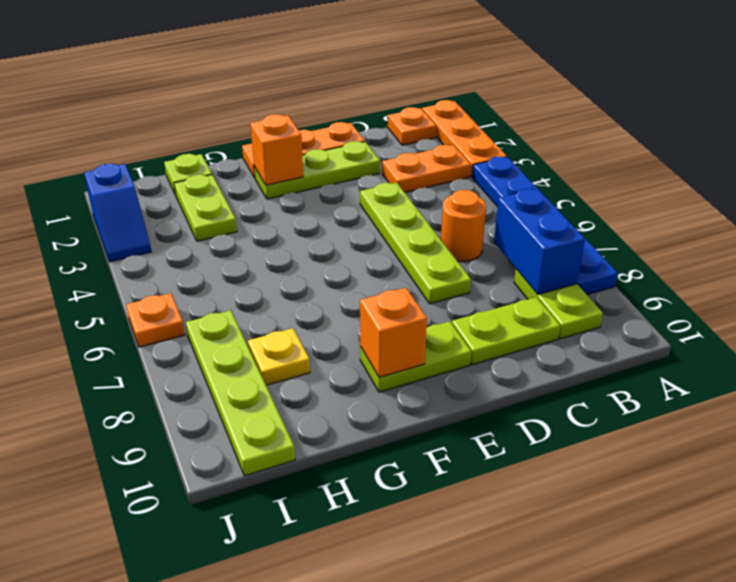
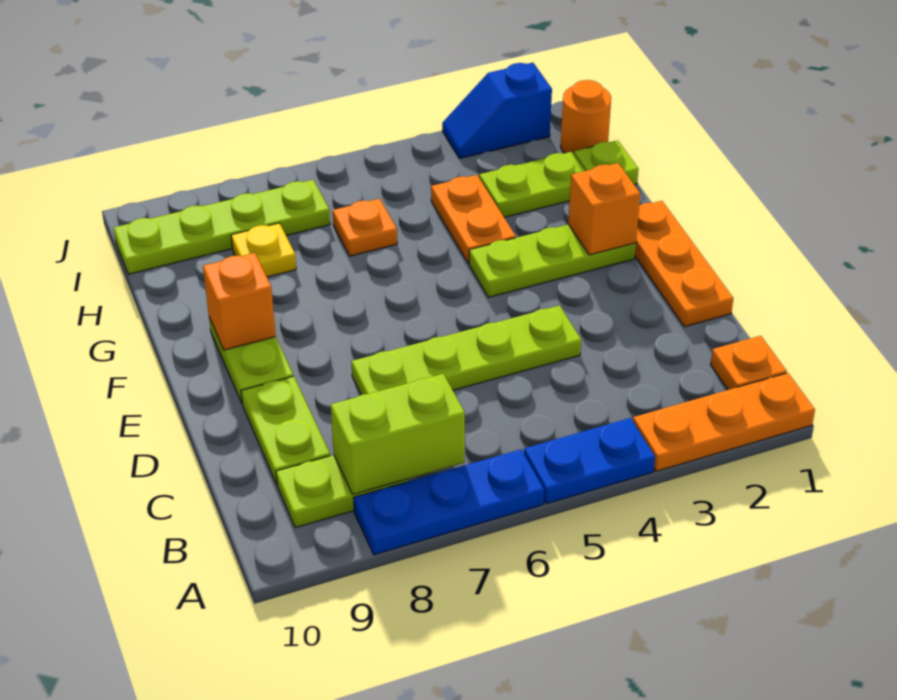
orange 1x2 plate [382,145,471,192] -> orange 1x2 plate moved to [431,175,516,264]
blue 1x2 brick [494,188,585,294] -> lime 1x2 brick [331,374,465,494]
orange 1x1 round brick [441,190,486,261] -> orange 1x1 round brick moved to [561,80,611,154]
lime 1x3 plate [254,141,380,199] -> lime 1x3 plate turned to [469,224,636,297]
orange 1x1 plate [126,293,185,347] -> orange 1x1 plate moved to [333,199,397,256]

